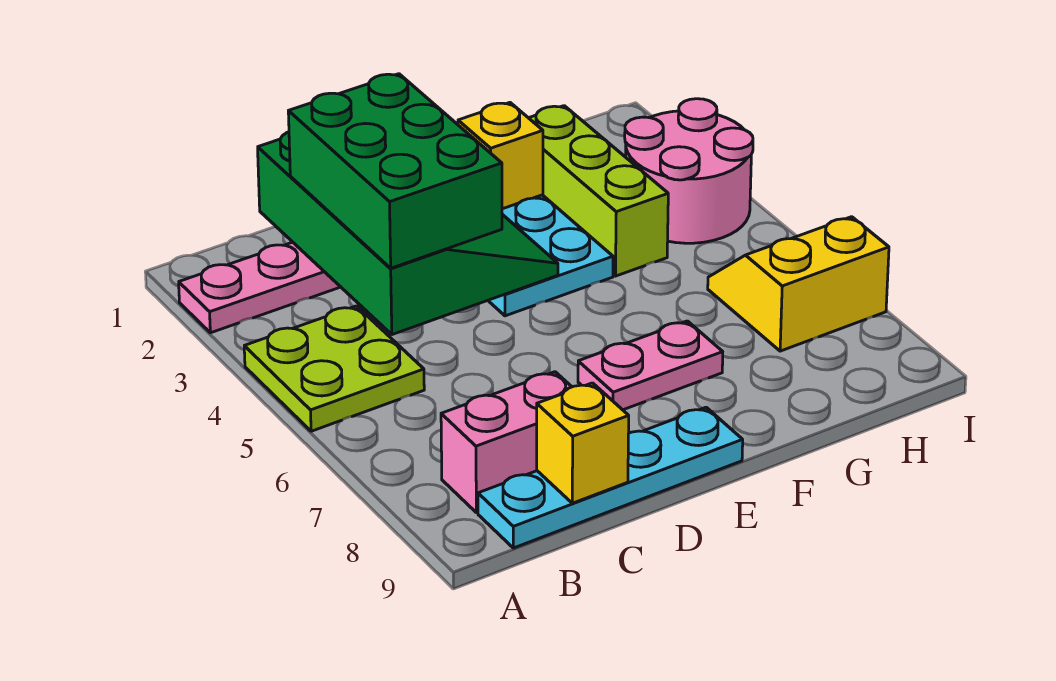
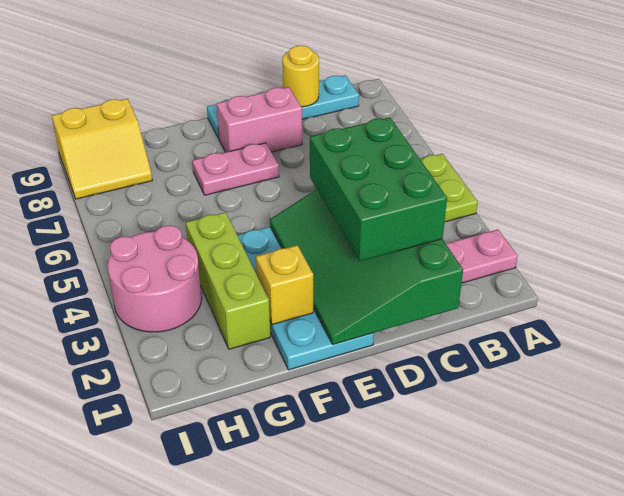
pink 1x2 brick [441,372,572,513] -> pink 1x2 brick moved to [217,87,302,152]
yellow 1x1 brick [537,383,629,503] -> yellow 1x1 round brick [282,46,319,107]
yellow 2x2 slope [708,217,889,351] -> yellow 2x2 slope moved to [52,99,152,199]

